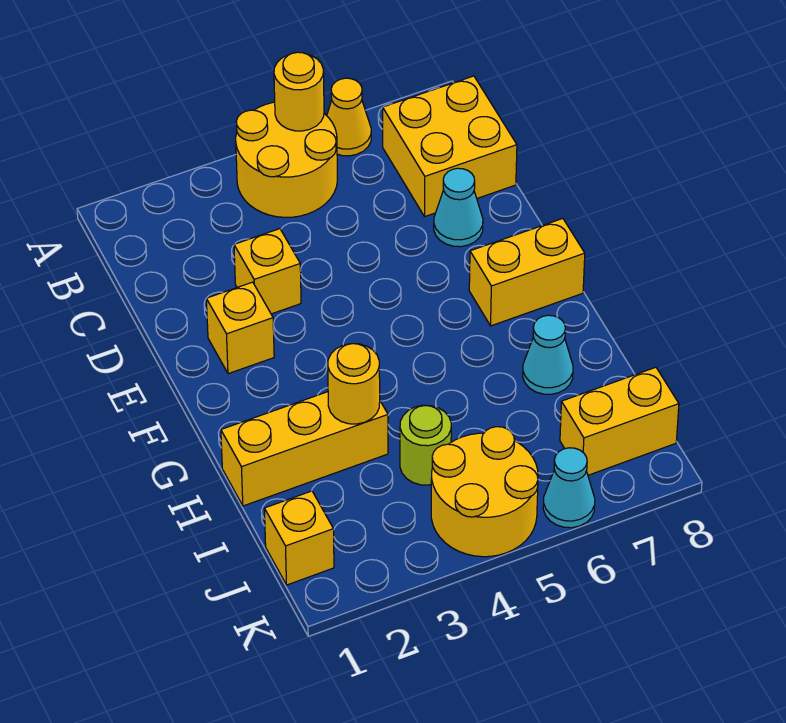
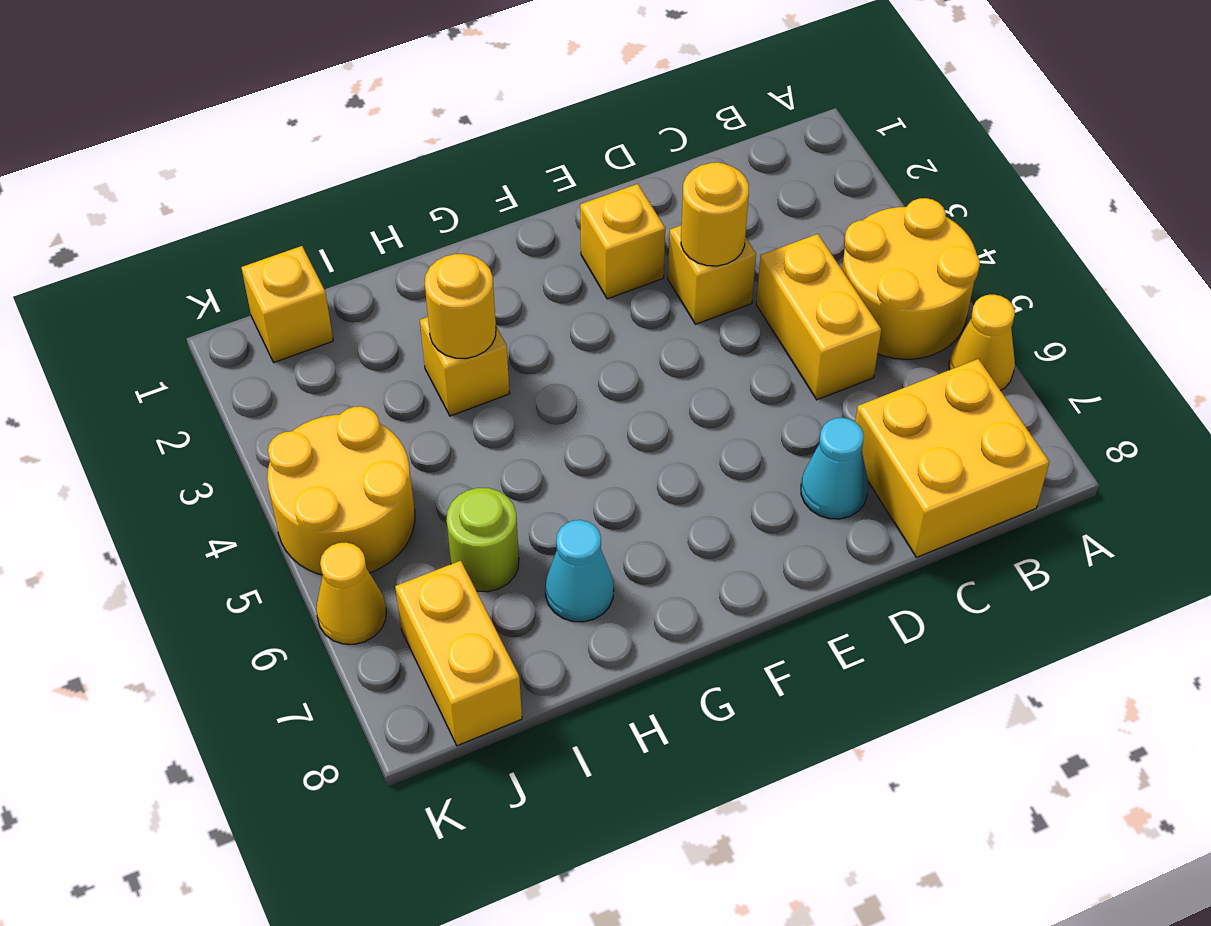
yellow 1x1 round brick [274,52,324,131] -> yellow 1x1 round brick moved to [681,162,749,266]
yellow 1x2 brick [469,219,585,326] -> yellow 1x2 brick moved to [756,234,881,400]
yellow 1x3 brick [221,392,388,506] -> yellow 1x1 brick [420,317,510,416]
lime 1x1 round brick [400,405,451,485] -> lime 1x1 round brick moved to [446,488,519,592]
cyan 1x1 cone [543,448,595,528] -> yellow 1x1 cone [316,542,386,644]

